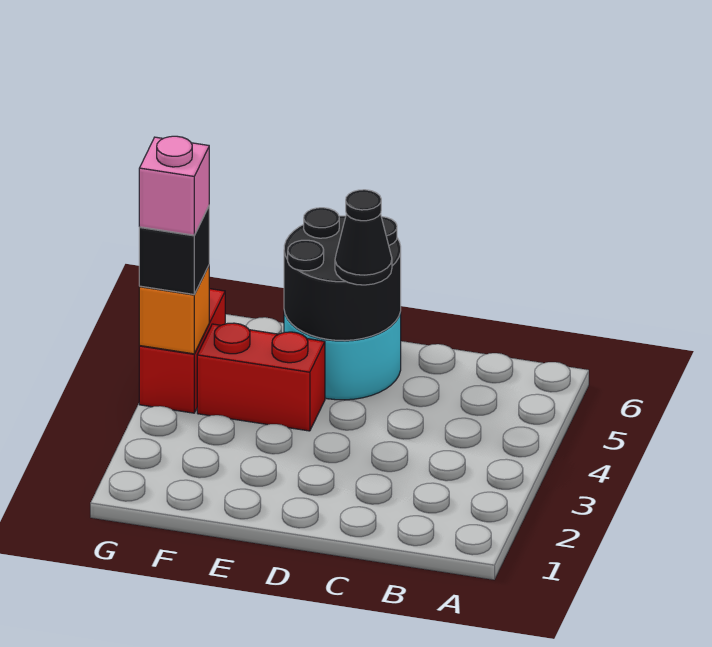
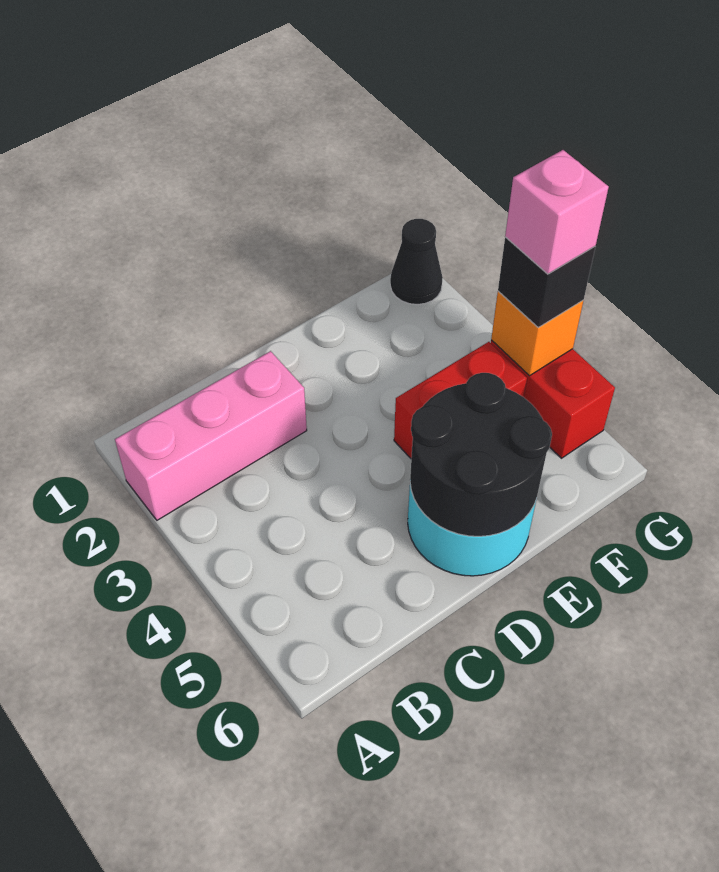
none -> pink 1x3 brick [115,351,307,520]
black 1x1 cone [335,190,392,285] -> black 1x1 cone moved to [390,219,443,305]

